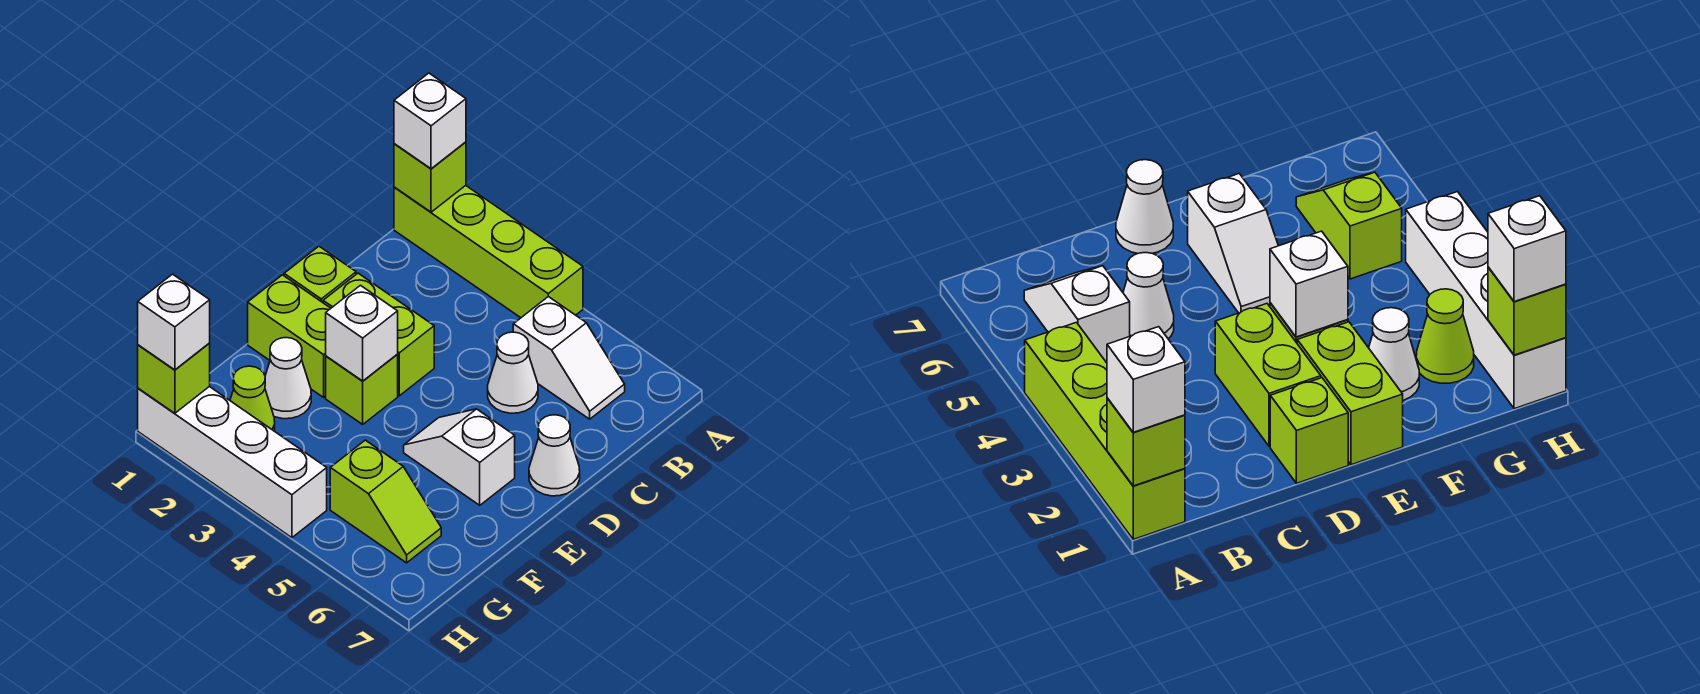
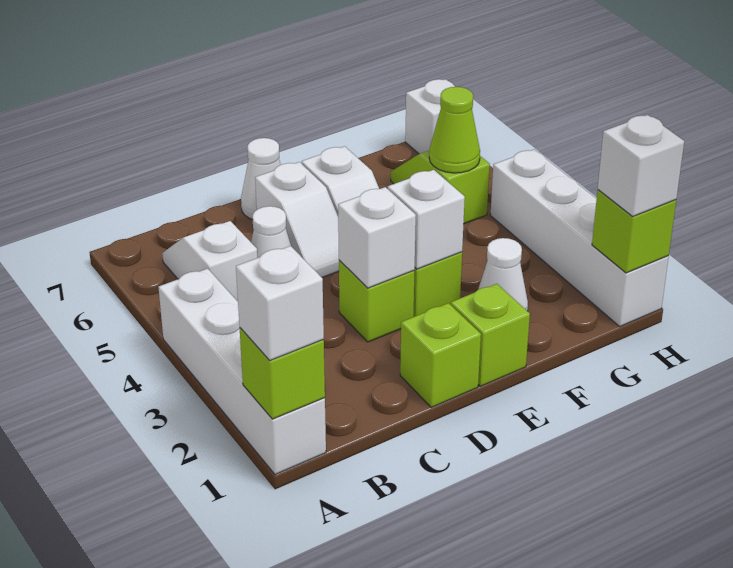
lime 1x4 brick [394,186,583,318] -> white 1x4 brick [158,269,326,474]
lime 1x2 brick [323,273,434,396] -> lime 1x1 brick [339,260,414,342]
none -> white 1x1 brick [338,187,416,288]
none -> white 1x2 slope [255,162,339,277]
lime 1x2 brick [248,275,331,397] -> lime 1x1 brick [451,284,530,386]
lime 1x1 cone [230,366,275,431] -> lime 1x1 cone moved to [429,87,480,173]
none -> white 1x1 brick [405,79,455,154]

